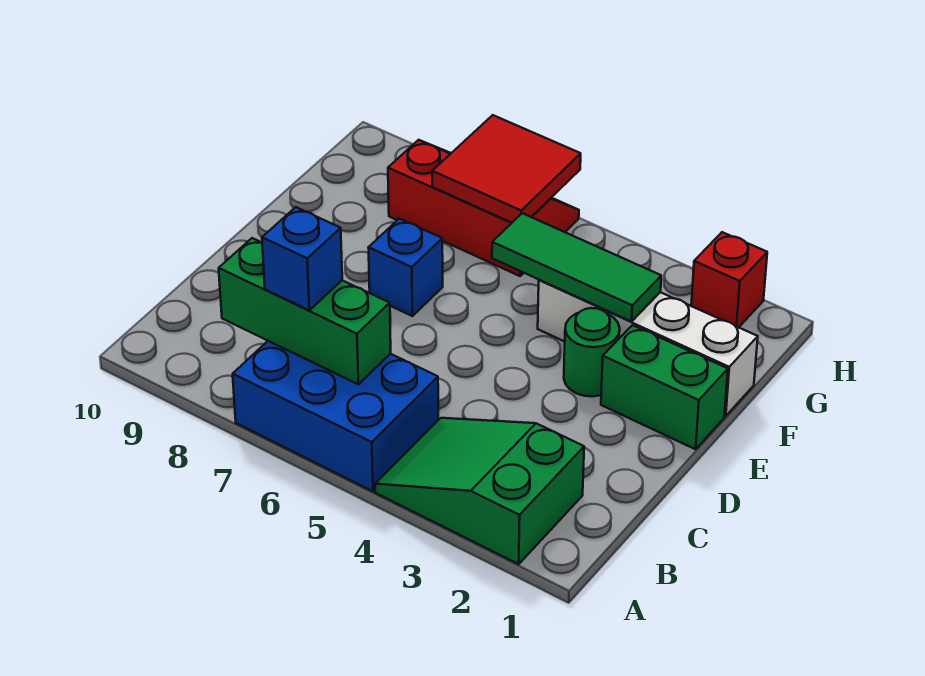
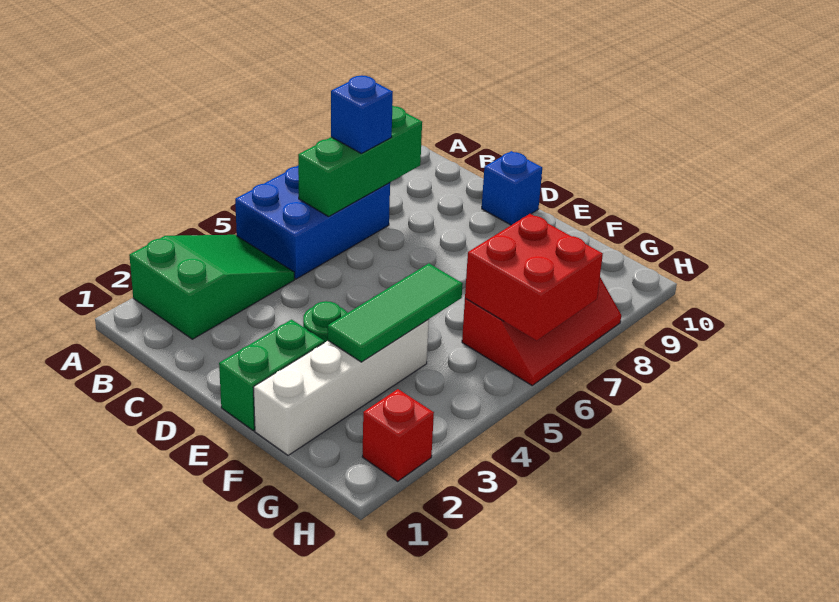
blue 1x1 brick [368,219,443,316] -> blue 1x1 brick moved to [482,151,542,225]
red 2x2 tile [432,115,581,223] -> red 2x2 brick [465,214,603,341]

